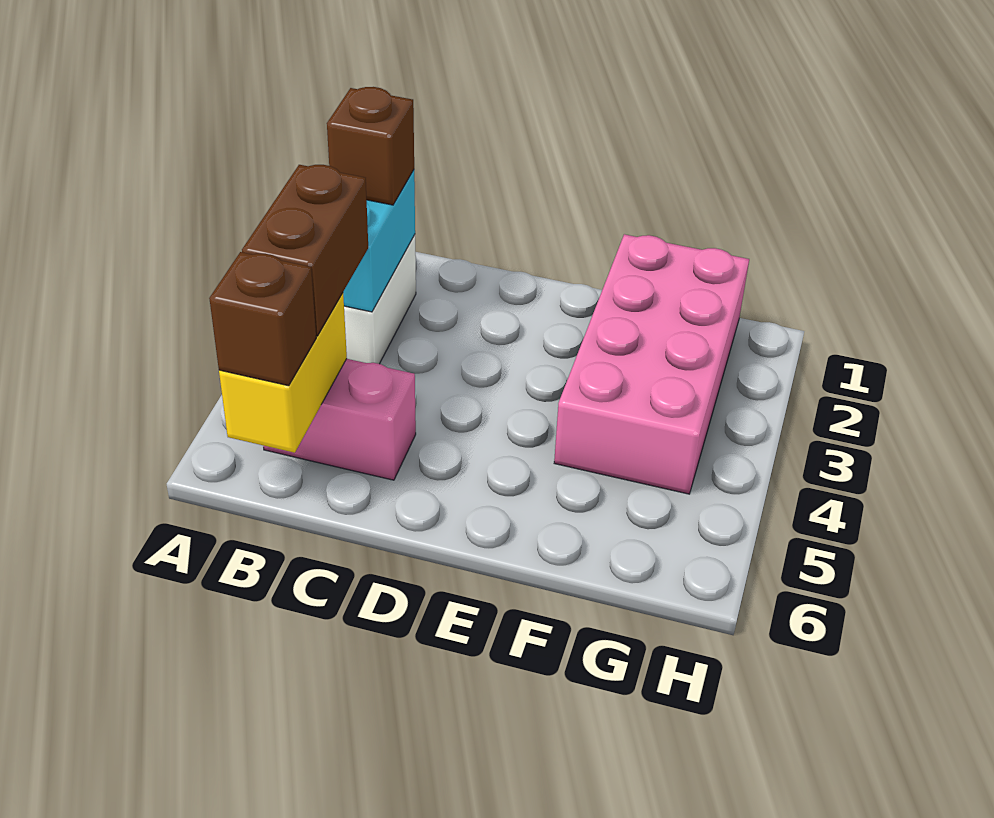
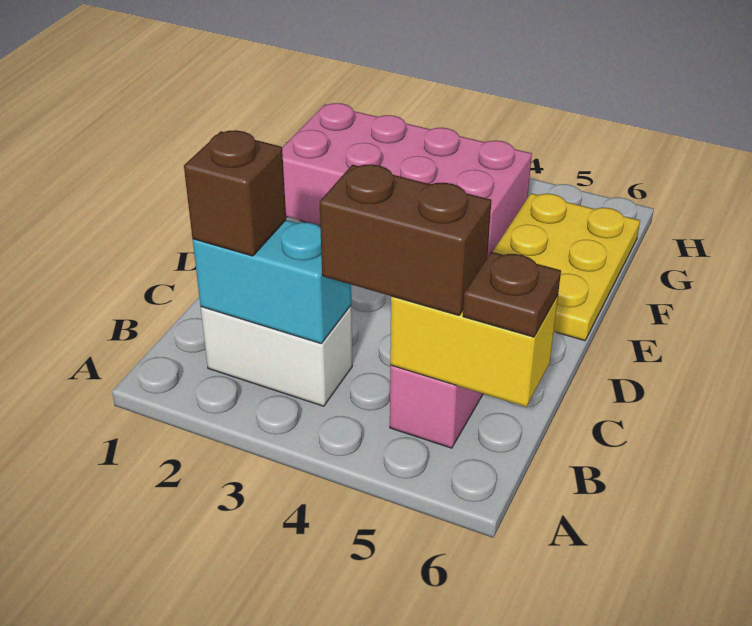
brown 1x1 brick [209,252,316,386] -> brown 1x1 plate [463,252,561,337]
none -> yellow 2x3 plate [493,193,640,341]

